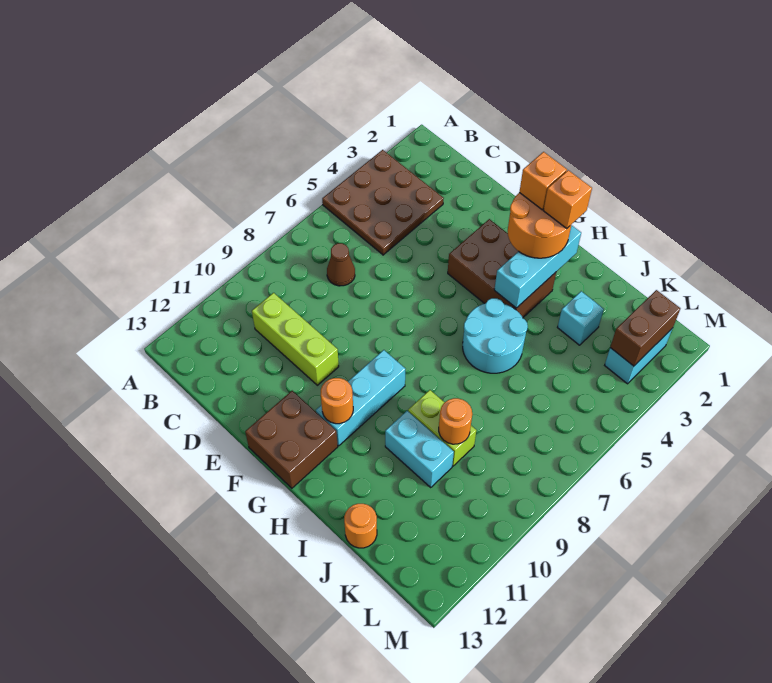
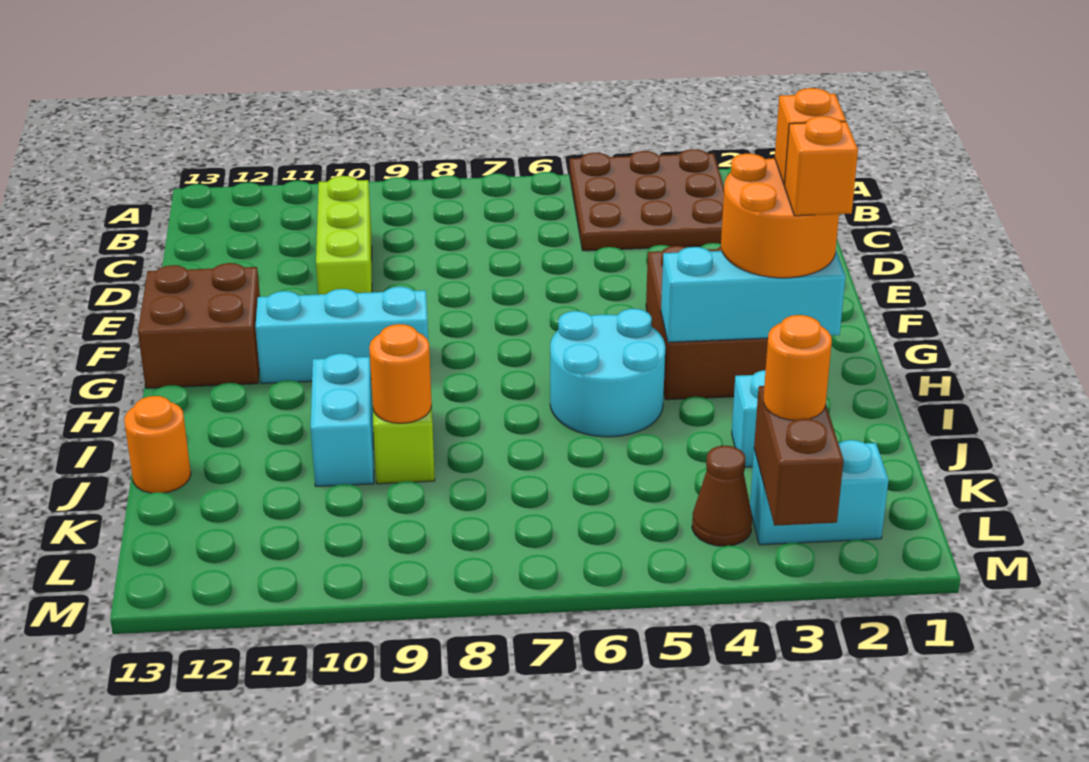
brown 1x1 cone [327,243,355,286] -> brown 1x1 cone moved to [692,446,752,546]
orange 1x1 round brick [321,378,353,424] -> orange 1x1 round brick moved to [764,315,832,420]
brown 1x2 brick [610,290,680,366] -> brown 1x2 brick turned to [754,386,844,526]

